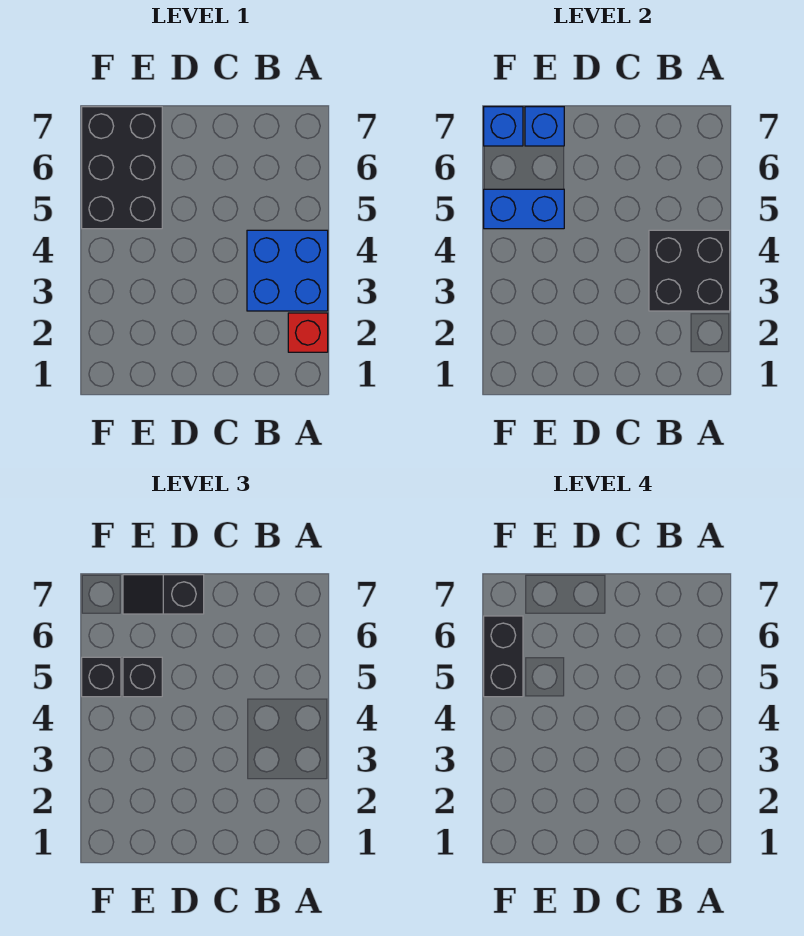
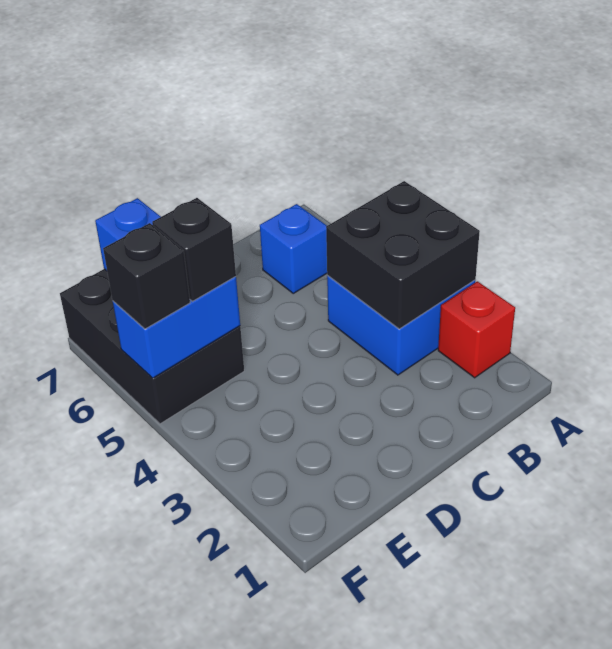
black 1x2 slope [123,575,204,614] -> none
black 1x2 brick [484,616,523,697] -> none
blue 1x1 brick [484,107,523,146] -> blue 1x1 brick moved to [260,204,327,293]

